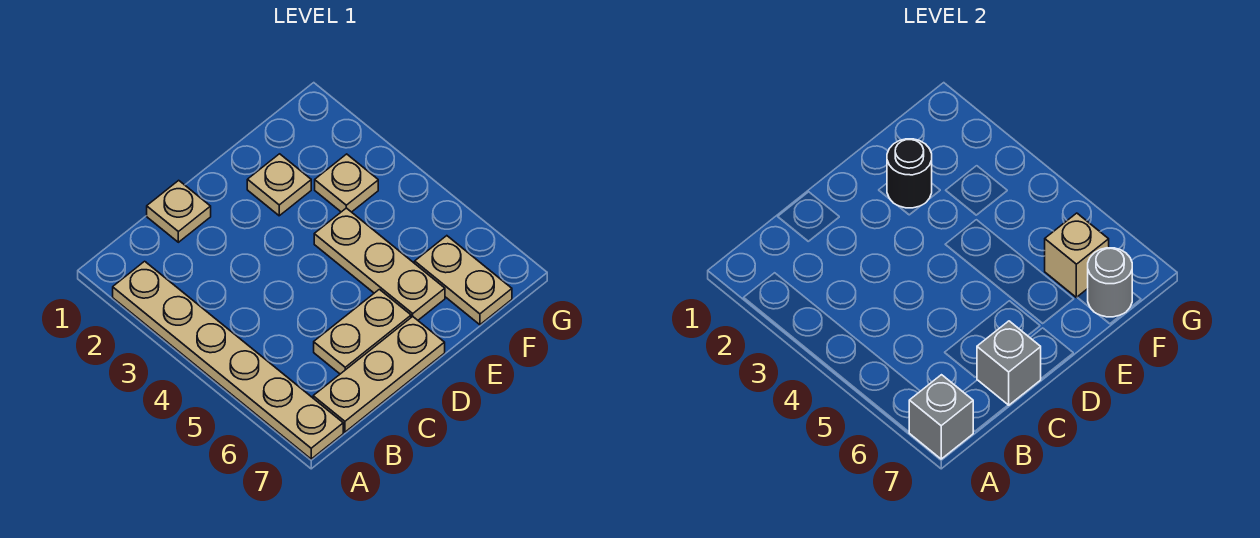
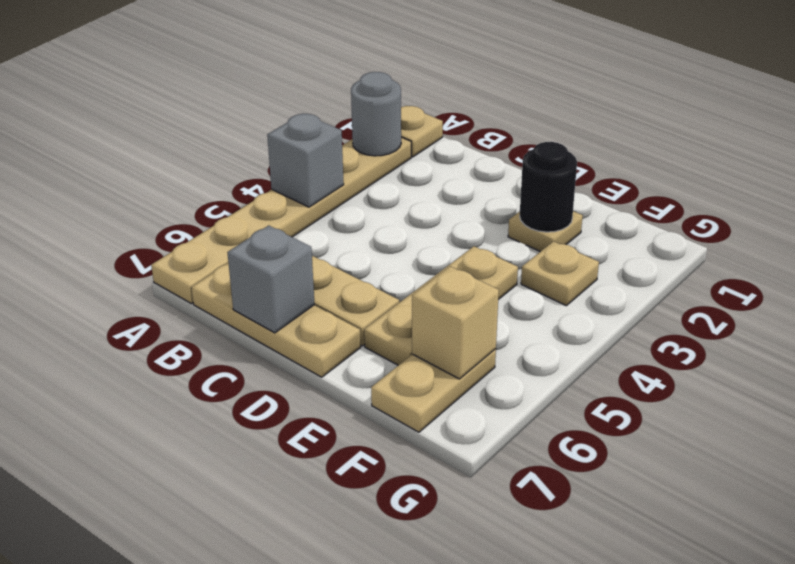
grey 1x1 brick [909,375,973,459] -> grey 1x1 brick moved to [267,114,344,207]
tan 1x1 plate [147,180,211,242] -> tan 1x1 plate moved to [401,106,443,157]
grey 1x1 round brick [1088,248,1132,317] -> grey 1x1 round brick moved to [351,72,401,156]

